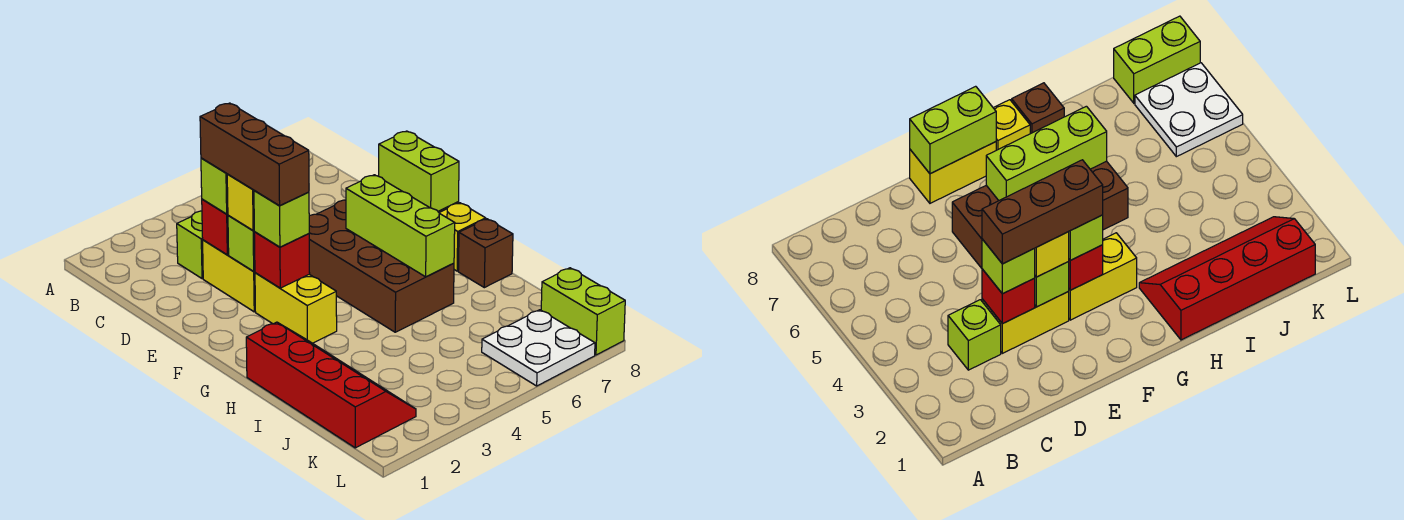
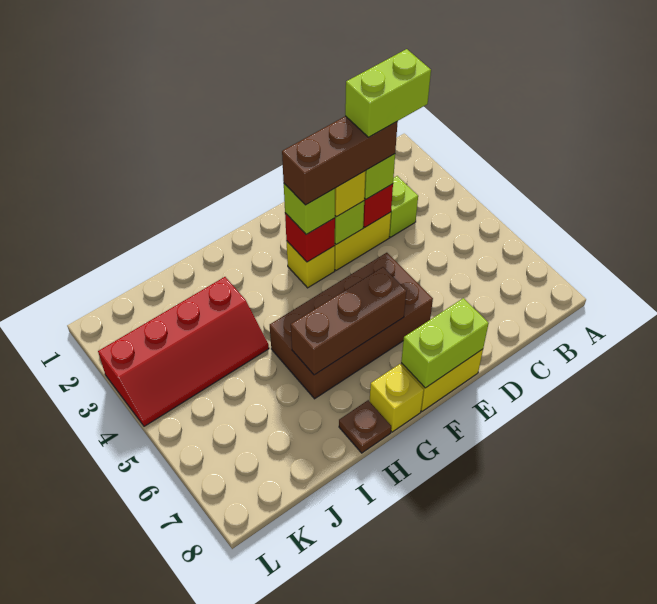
yellow 1x2 brick [255,273,337,343] -> yellow 1x1 brick [287,241,335,288]
lime 1x3 brick [346,175,455,277] -> brown 1x3 brick [291,267,406,375]
red 2x4 slope [246,322,416,448] -> red 2x4 slope moved to [98,277,269,426]
brown 1x1 brick [458,219,513,288] -> brown 1x1 plate [339,400,391,453]
white 2x2 plate [482,310,595,386] -> none
lime 1x2 brick [541,268,625,355] -> lime 1x2 brick moved to [345,49,431,137]

